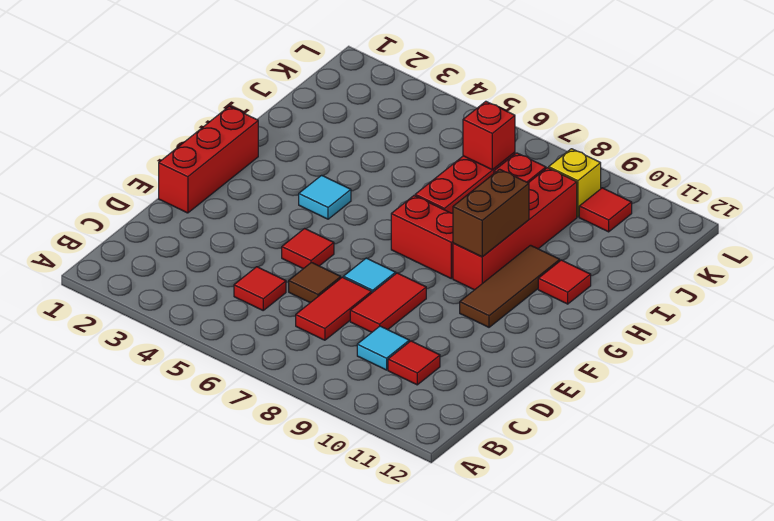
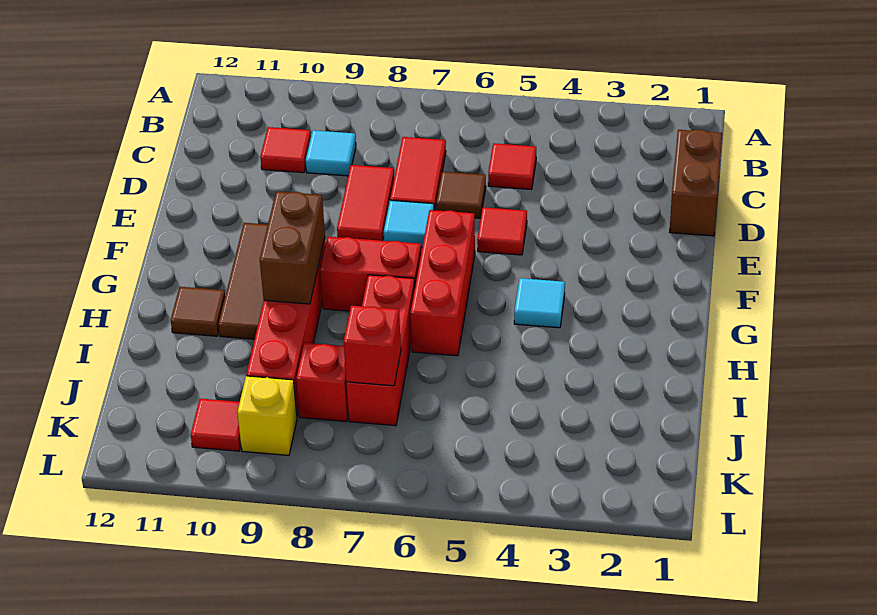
none -> brown 1x2 brick [670,130,722,236]
red 1x3 brick [159,106,258,213] -> red 1x3 brick moved to [410,210,475,356]
red 1x1 tile [538,260,591,304] -> brown 1x1 tile [171,287,225,336]

